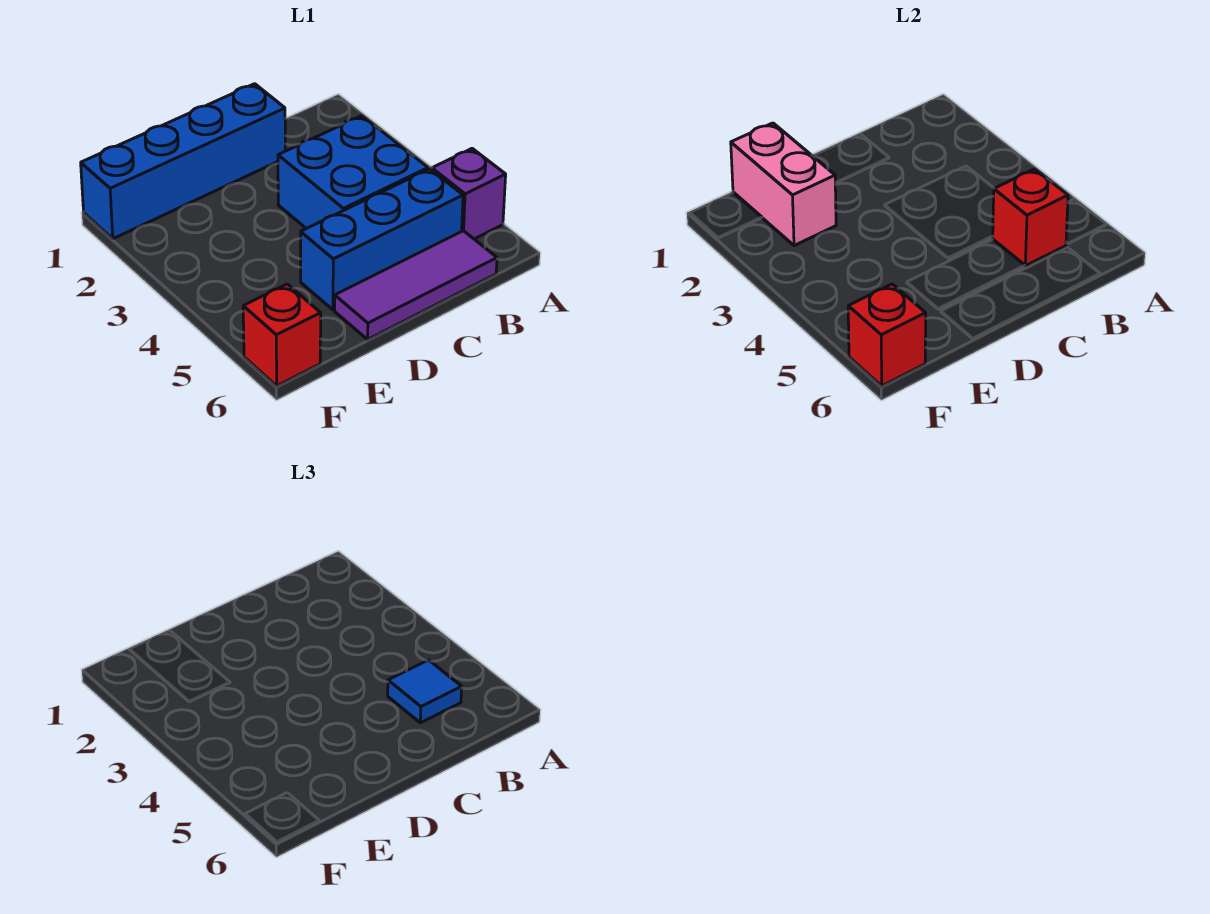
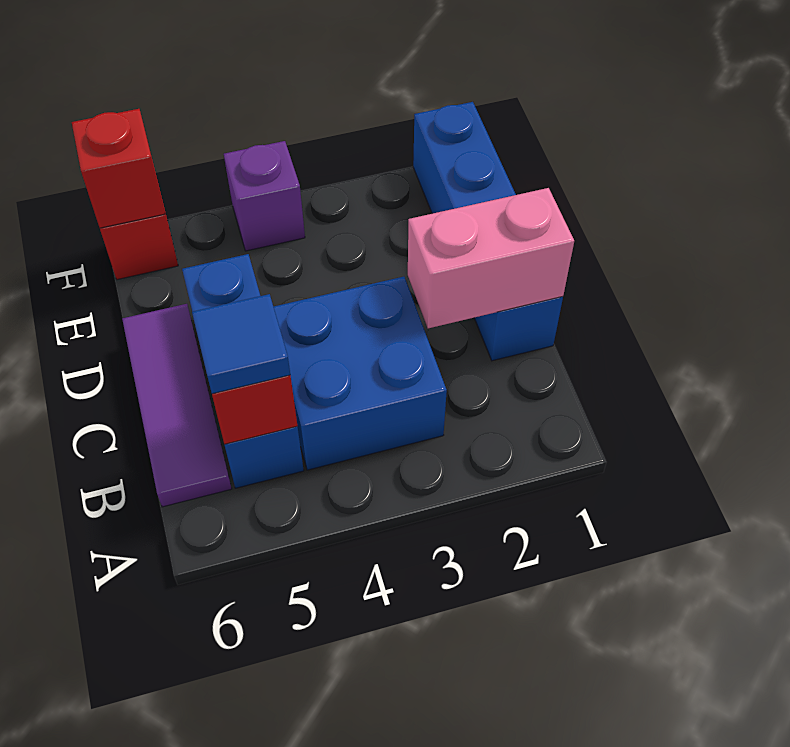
purple 1x1 brick [432,149,506,239] -> purple 1x1 brick moved to [224,141,305,251]
pink 1x2 brick [731,123,836,246] -> pink 1x2 brick moved to [408,188,574,328]

